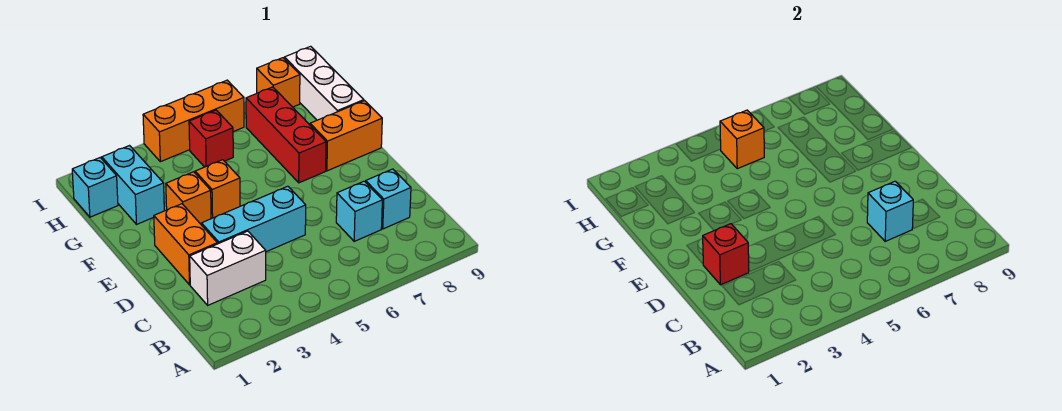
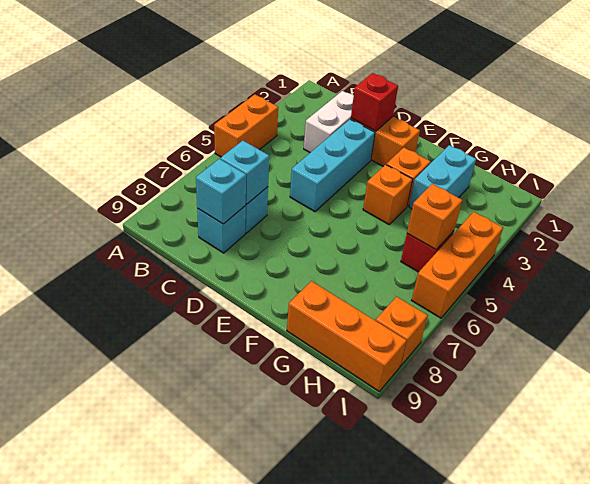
red 1x3 brick [246,87,326,183] -> none
orange 1x2 brick [310,101,382,171] -> orange 1x2 brick moved to [214,94,278,157]
cyan 1x2 brick [102,146,164,224] -> cyan 1x2 brick turned to [409,145,476,209]
white 1x3 brick [284,46,364,120] -> orange 1x3 brick [287,281,407,391]
cyan 1x1 brick [72,158,118,217] -> cyan 1x1 brick moved to [196,159,246,224]

